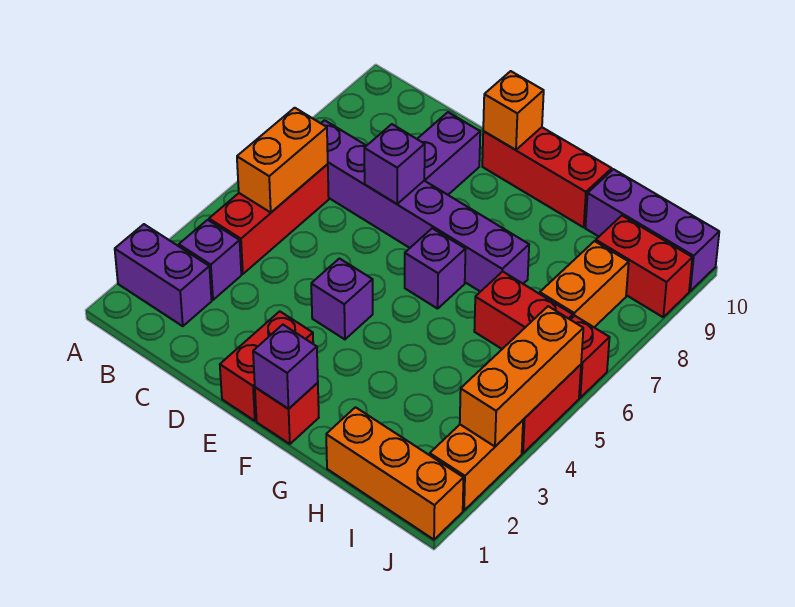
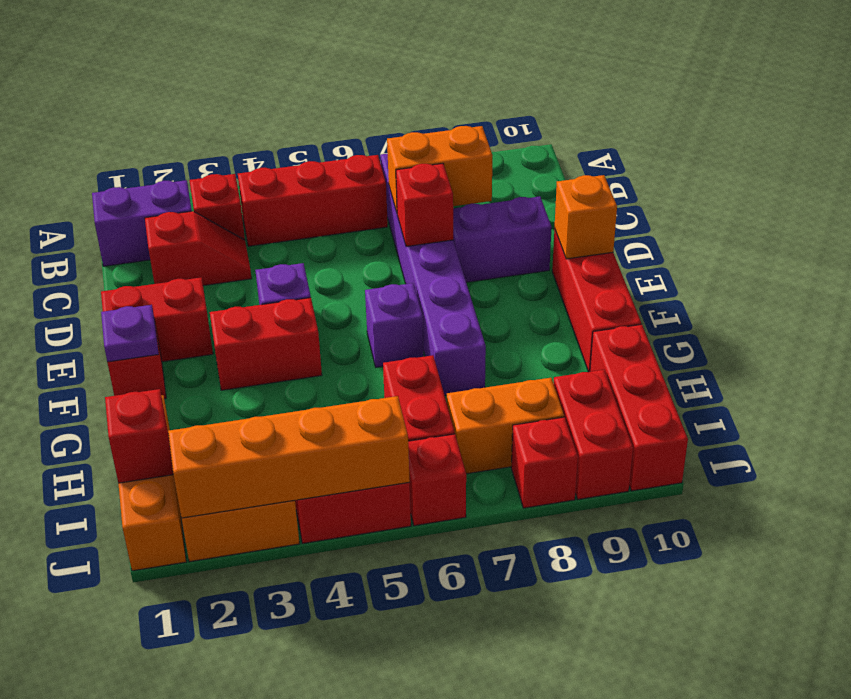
purple 1x2 brick [115,224,212,326] -> purple 1x2 brick turned to [92,180,192,266]
purple 1x1 brick [179,220,241,300] -> red 1x1 brick [189,174,245,240]
orange 1x2 brick [237,108,328,212] -> orange 1x2 brick moved to [387,126,492,212]
none -> red 1x2 slope [145,211,252,286]
purple 1x1 brick [364,124,425,204] -> red 1x1 brick [396,163,453,247]
purple 1x1 brick [253,325,318,409] -> purple 1x1 plate [101,305,159,362]
none -> red 1x2 brick [210,298,322,390]
purple 1x3 brick [585,169,719,291] -> red 1x3 brick [590,324,688,491]
none -> red 1x1 brick [105,389,173,483]
orange 1x3 brick [460,306,583,446] -> orange 1x4 brick [168,396,410,518]
none -> red 1x1 brick [511,417,578,508]

